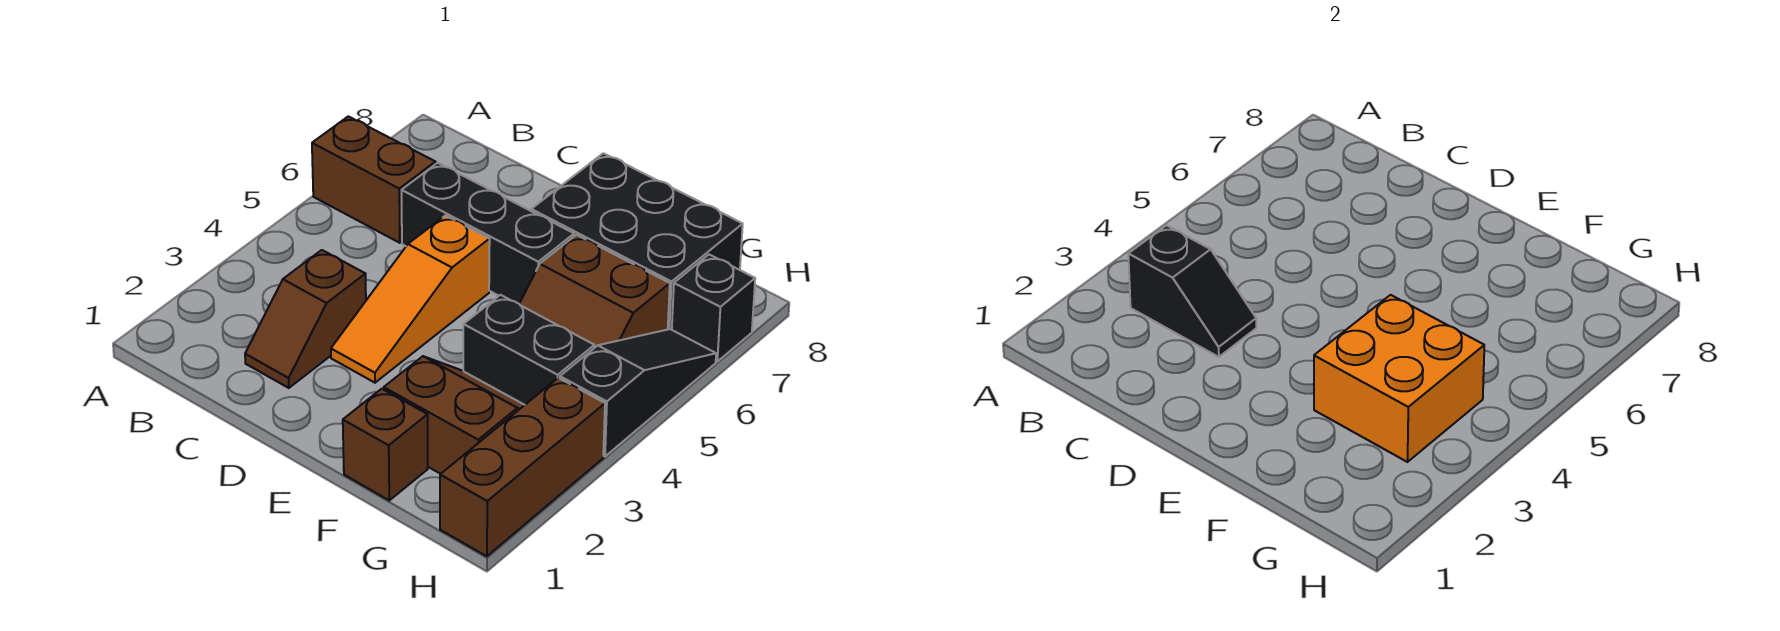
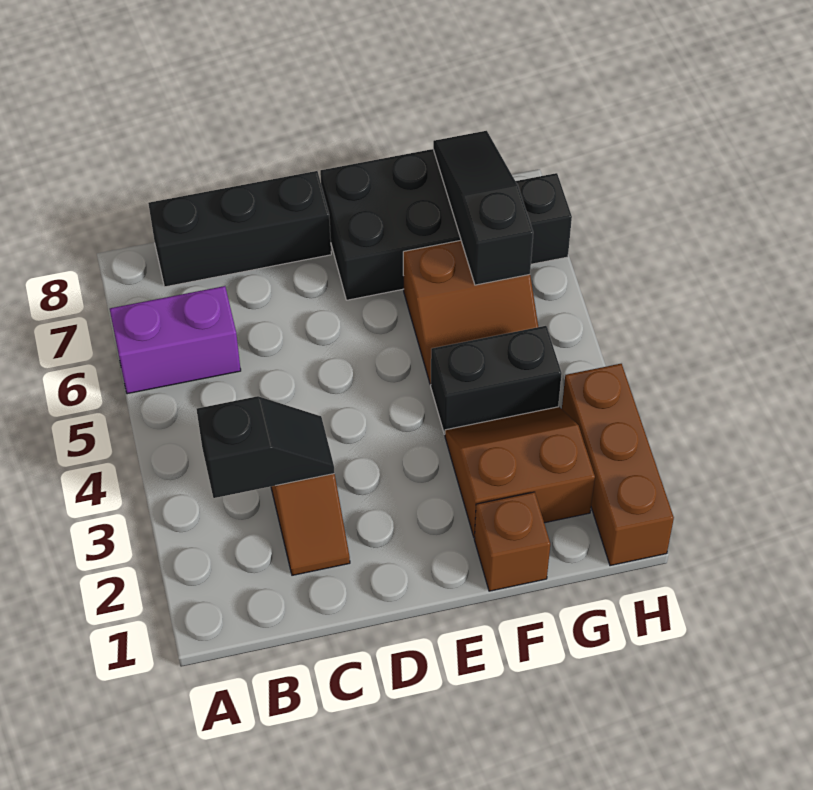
brown 1x2 brick [312,116,436,243] -> purple 1x2 brick [110,286,241,394]
black 1x3 brick [402,163,574,304] -> black 1x3 brick moved to [148,171,331,287]
orange 1x3 slope [331,216,490,383] -> none
orange 2x2 brick [1314,295,1484,462] -> none
black 1x3 slope [560,329,716,456] -> black 1x3 slope moved to [433,131,533,285]

